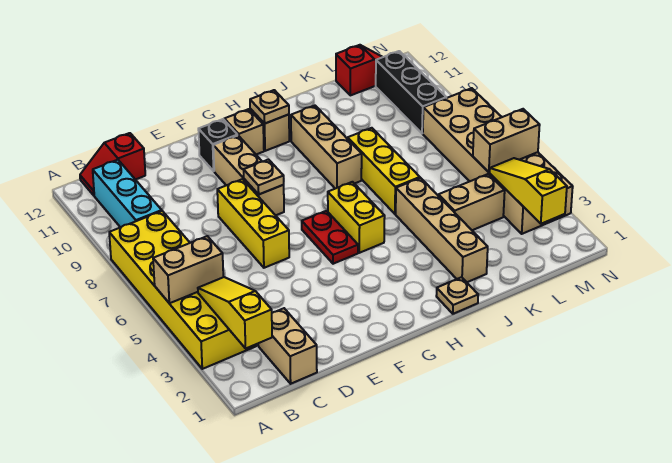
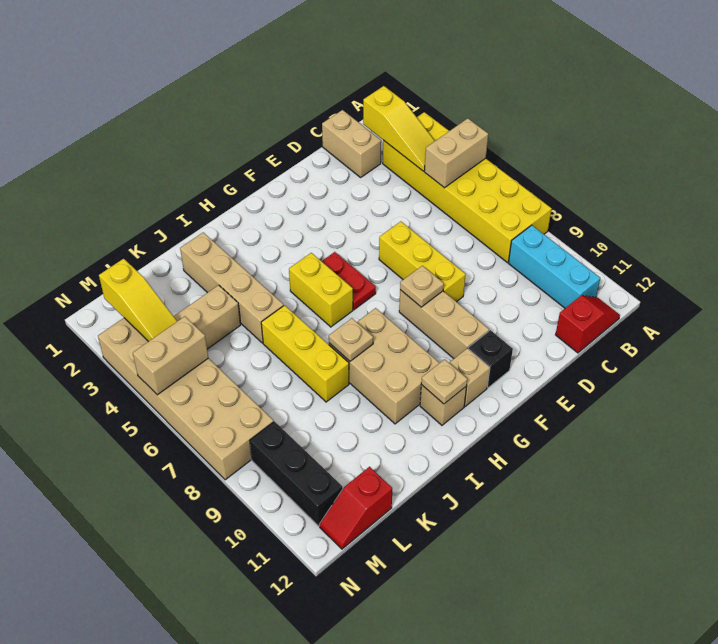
tan 1x1 plate [436,277,478,314] -> tan 1x1 plate moved to [329,318,373,361]
tan 1x3 brick [291,106,362,189] -> tan 2x3 brick [329,308,439,424]

